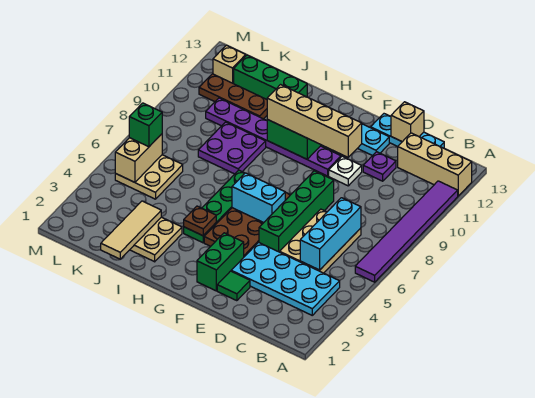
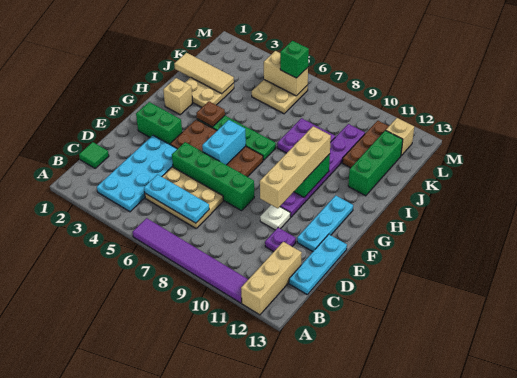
cyan 1x3 brick [300,198,361,270] -> cyan 1x3 plate [144,174,209,223]
tan 1x1 brick [391,102,424,142] -> tan 1x1 brick moved to [163,78,193,115]
green 1x1 tile [217,271,250,301] -> green 1x1 tile moved to [79,142,109,168]

